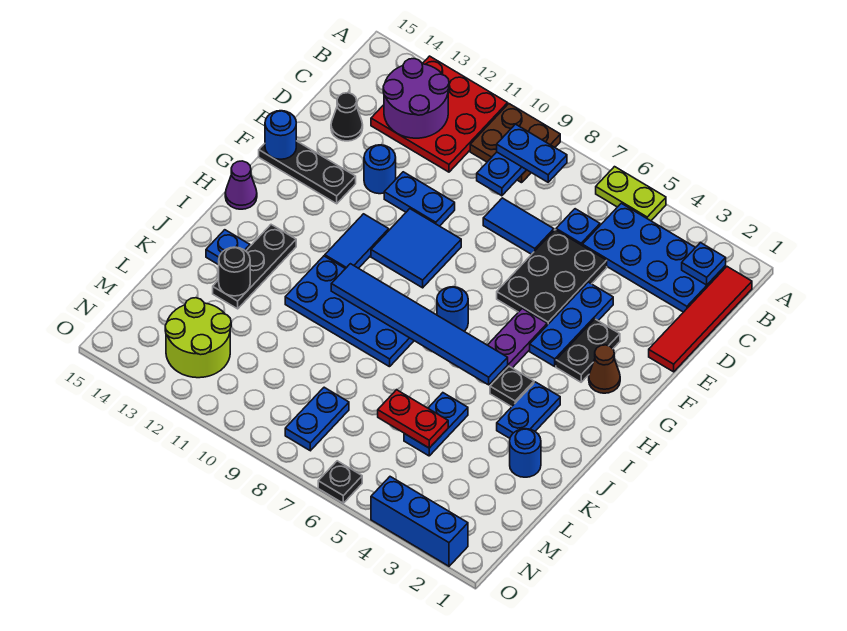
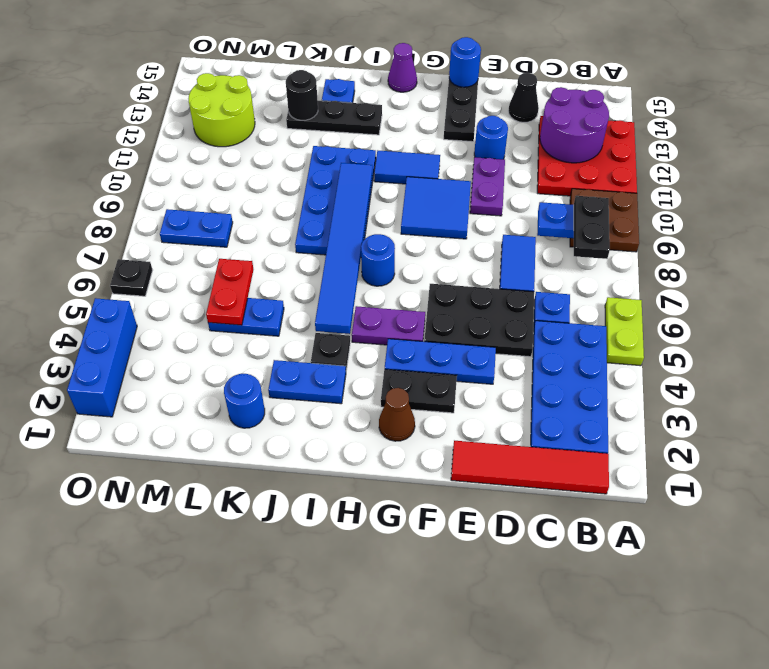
blue 1x1 plate [682,242,726,285] -> none
blue 1x2 plate [497,124,567,182] -> black 1x2 plate [573,196,610,259]
blue 1x2 plate [384,172,455,226] -> purple 1x2 plate [470,157,505,216]

